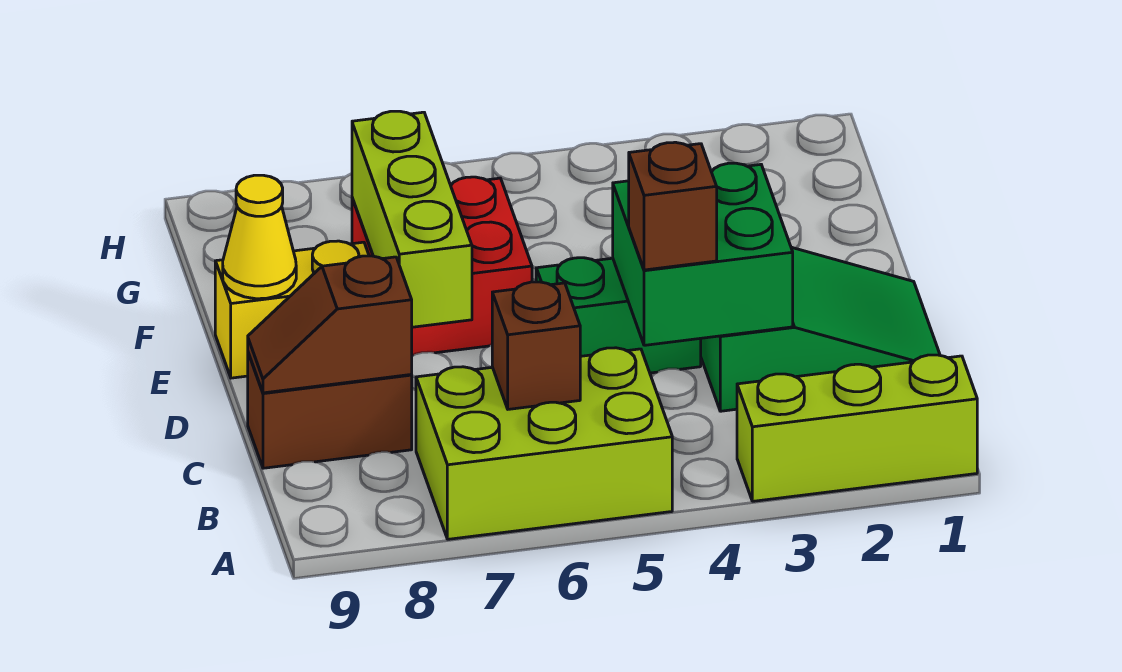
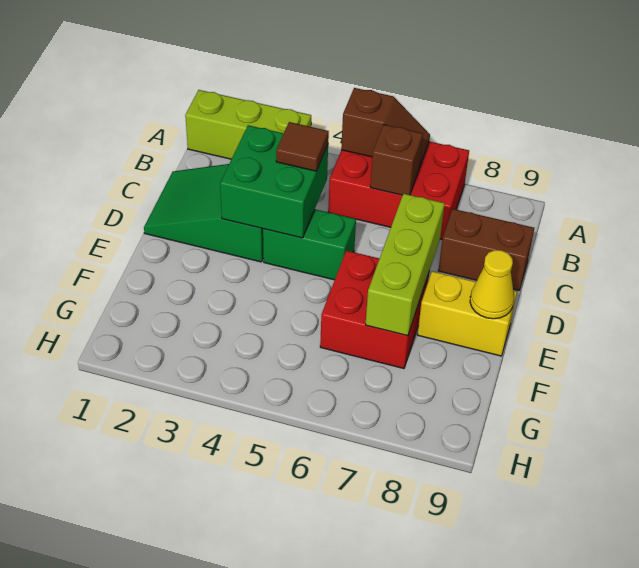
lime 2x3 brick [416,348,672,539] -> red 2x3 brick [328,141,469,239]
brown 1x1 brick [629,142,717,270] -> brown 1x1 tile [276,122,329,171]
brown 1x2 slope [248,256,412,393] -> brown 1x2 slope moved to [341,88,430,168]

